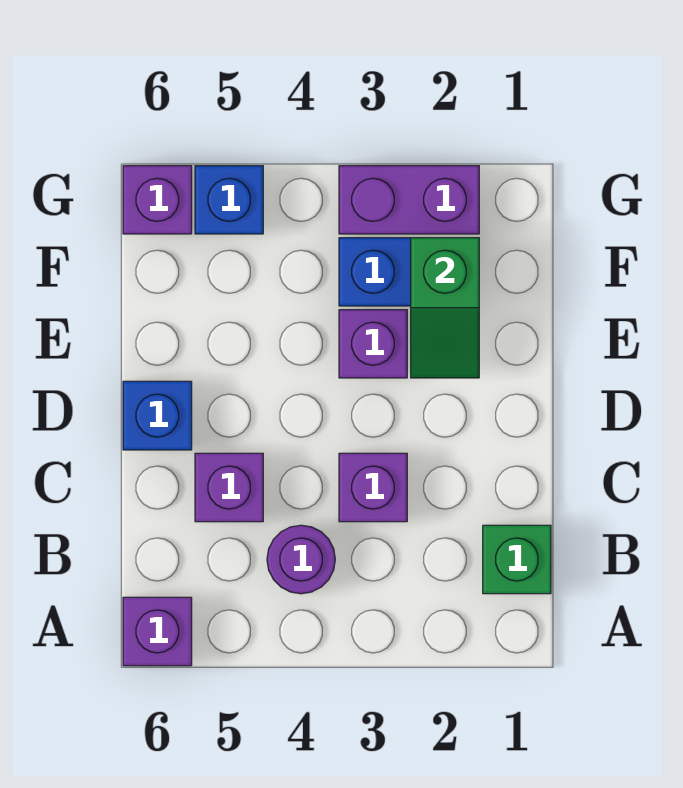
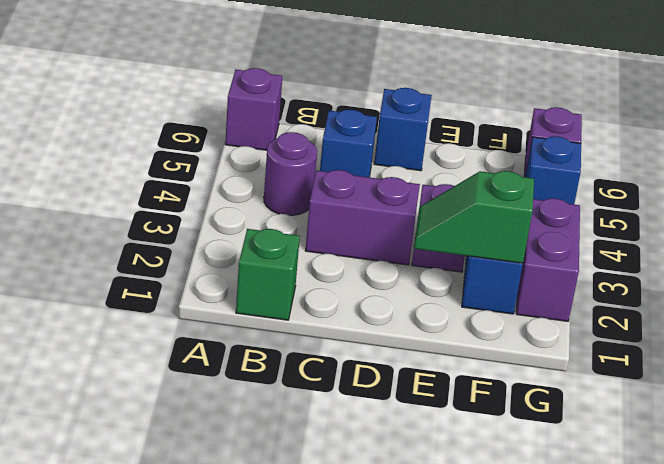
purple 1x1 brick [339,453,407,522] -> purple 1x2 brick [305,170,420,265]
purple 1x1 brick [195,453,263,522] -> blue 1x1 brick [320,110,377,177]

